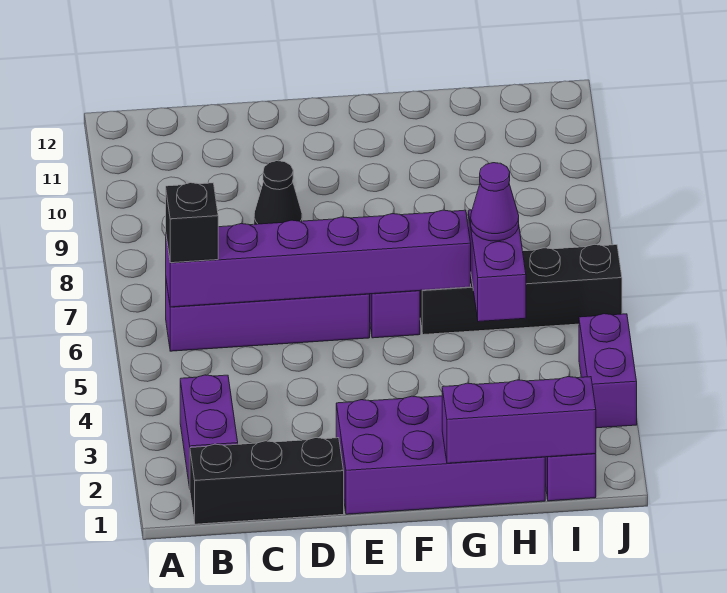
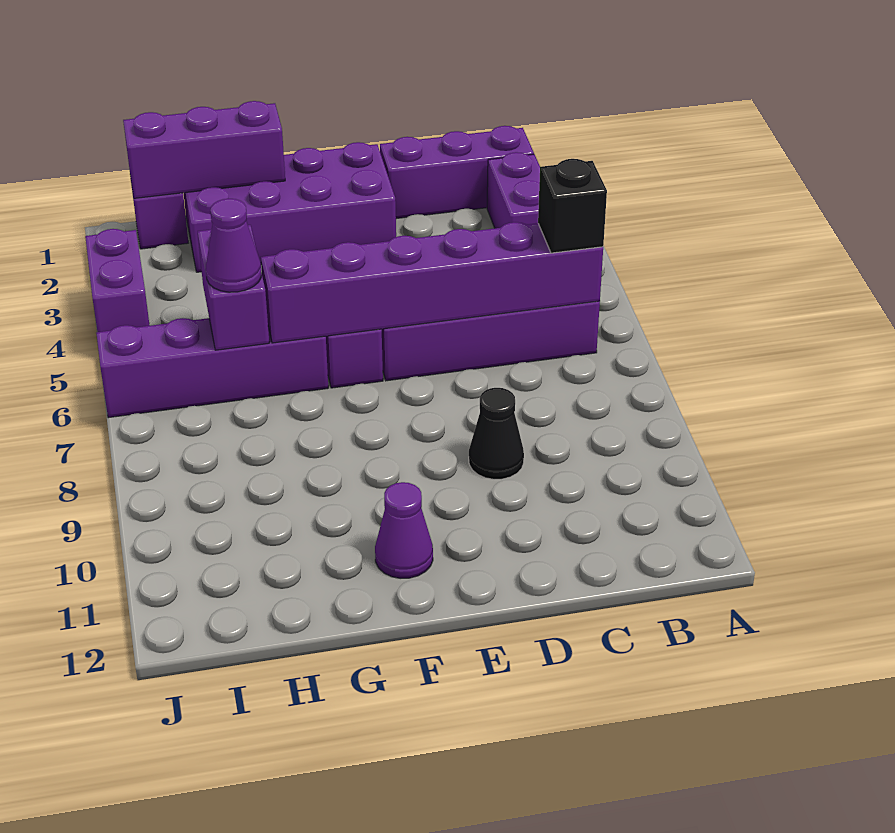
black 1x3 brick [190,438,344,524] -> purple 1x3 brick [380,126,534,219]
none -> purple 1x1 cone [375,482,433,578]
black 1x4 brick [420,244,622,335] -> purple 1x4 brick [96,318,328,418]

